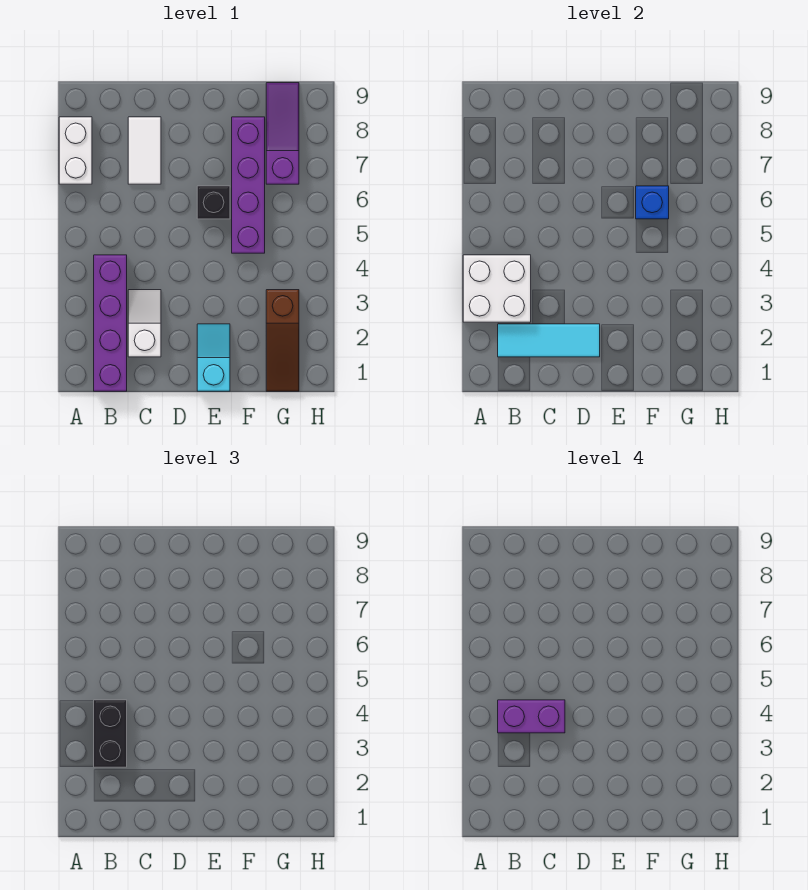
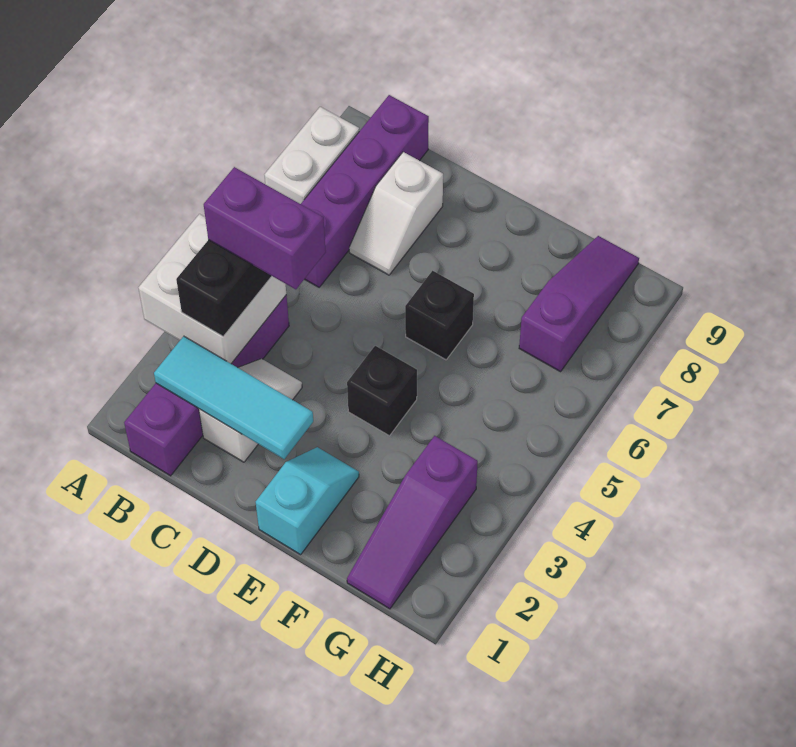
white 1x2 tile [128,117,161,184] -> white 1x2 slope [349,152,443,275]
none -> black 1x1 brick [347,346,417,436]
purple 1x4 brick [232,117,265,253] -> purple 1x4 brick moved to [301,95,429,287]
blue 1x1 brick [636,186,669,219] -> none
brown 1x3 slope [266,290,299,391] -> purple 1x3 slope [347,436,478,609]

